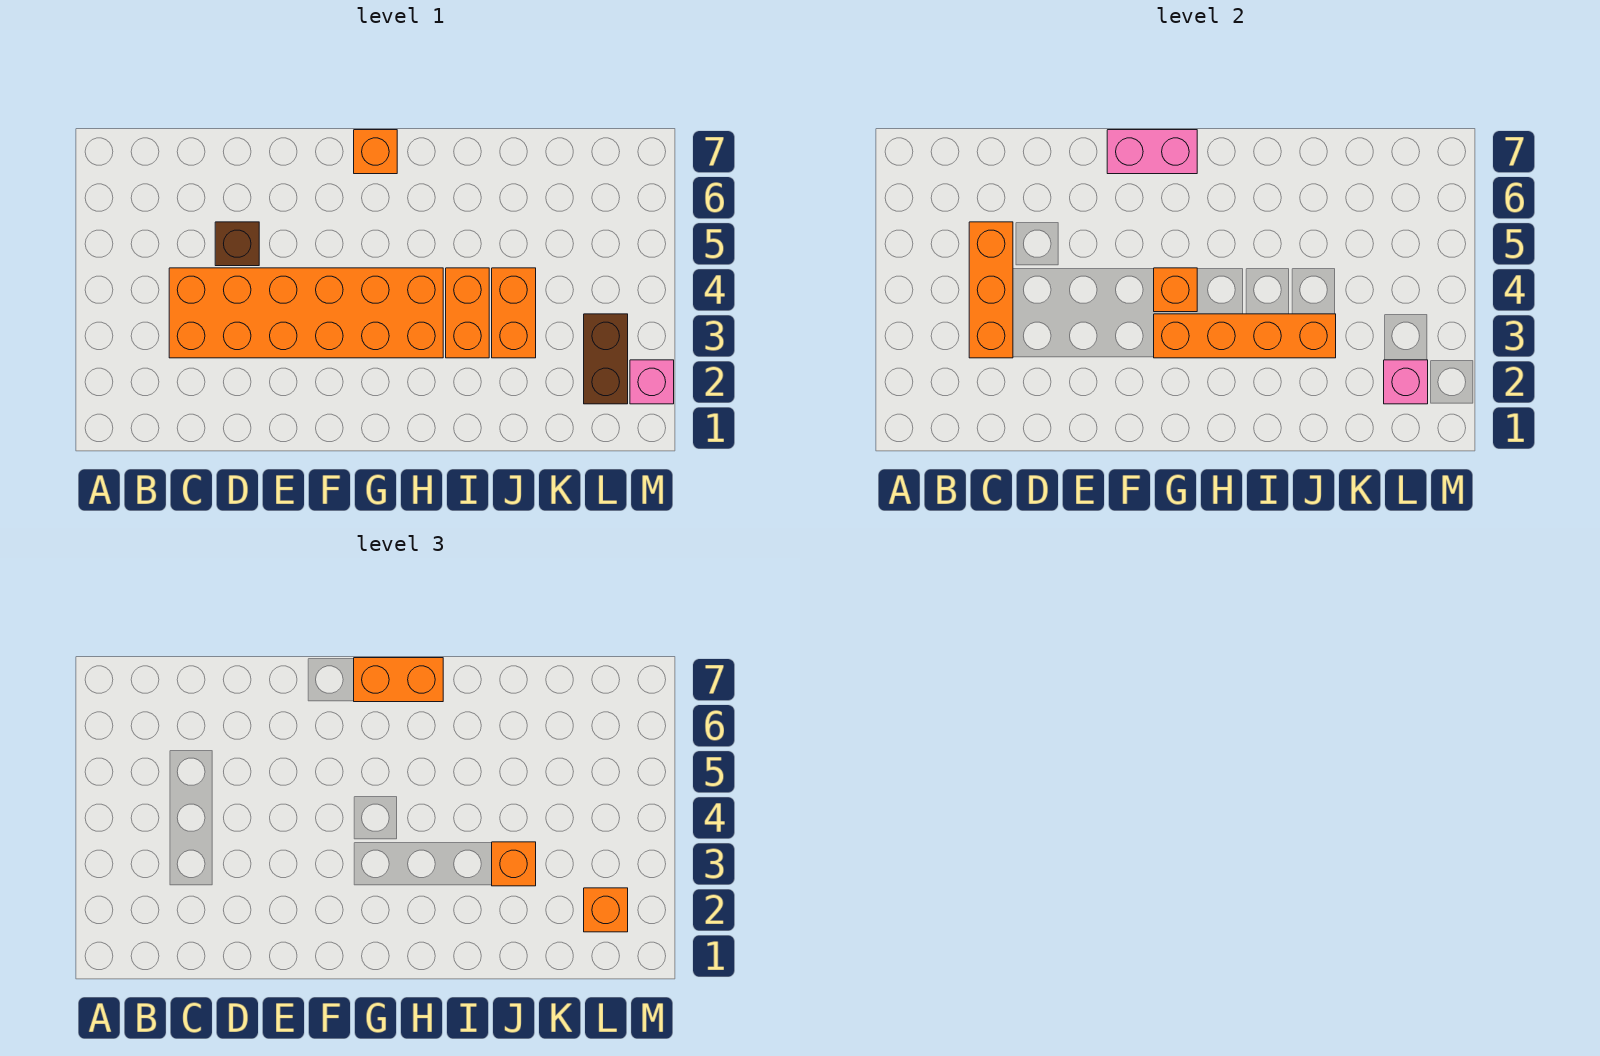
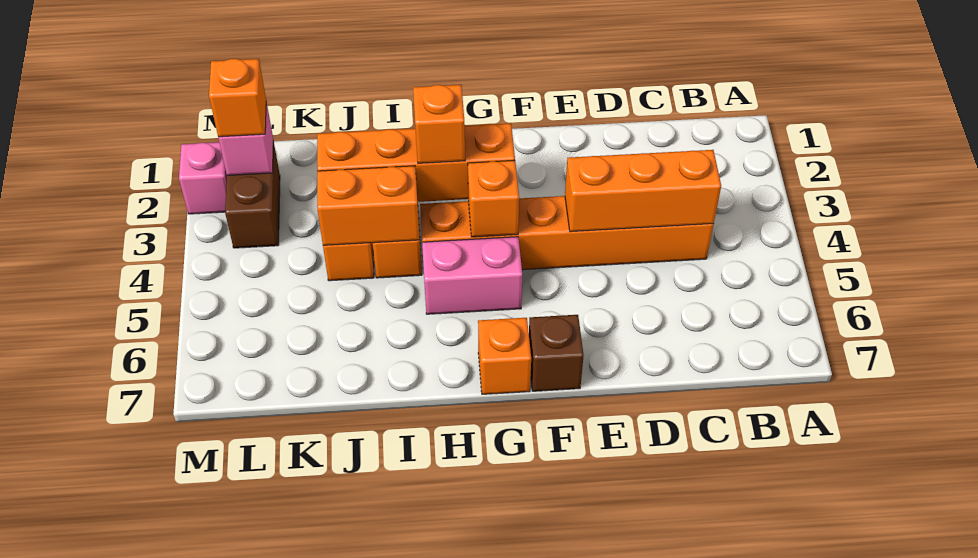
orange 2x6 brick [169,268,443,358] -> orange 1x6 brick [420,196,714,270]
orange 1x3 brick [969,222,1013,358] -> orange 1x3 brick turned to [565,150,721,232]
brown 1x1 brick [215,222,259,266] -> brown 1x1 brick moved to [529,315,584,391]
pink 1x2 brick [1107,130,1197,174] -> pink 1x2 brick moved to [422,237,522,314]
orange 1x2 brick [354,658,443,702] -> orange 1x2 brick moved to [317,166,420,245]
orange 1x1 brick [492,842,536,886] -> orange 1x1 brick moved to [413,85,465,163]

